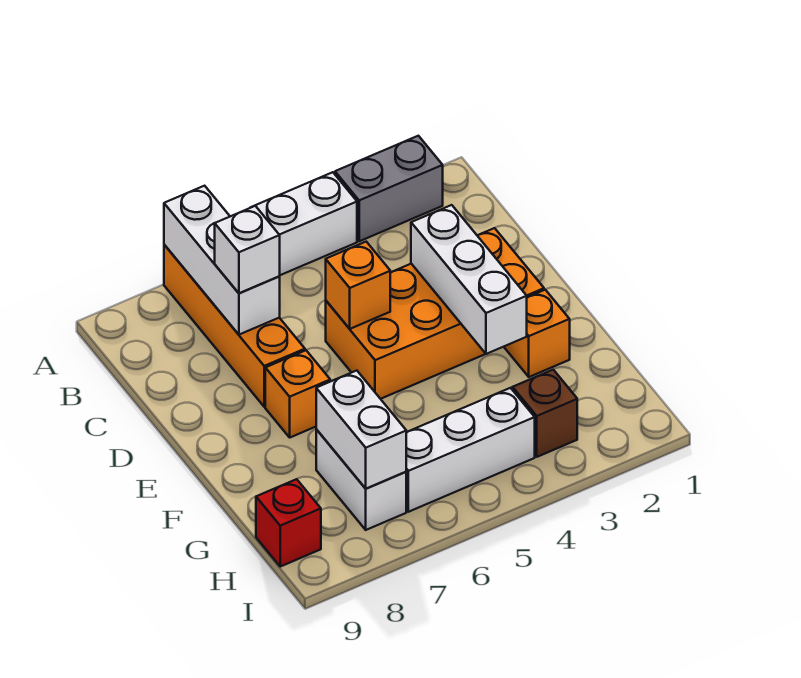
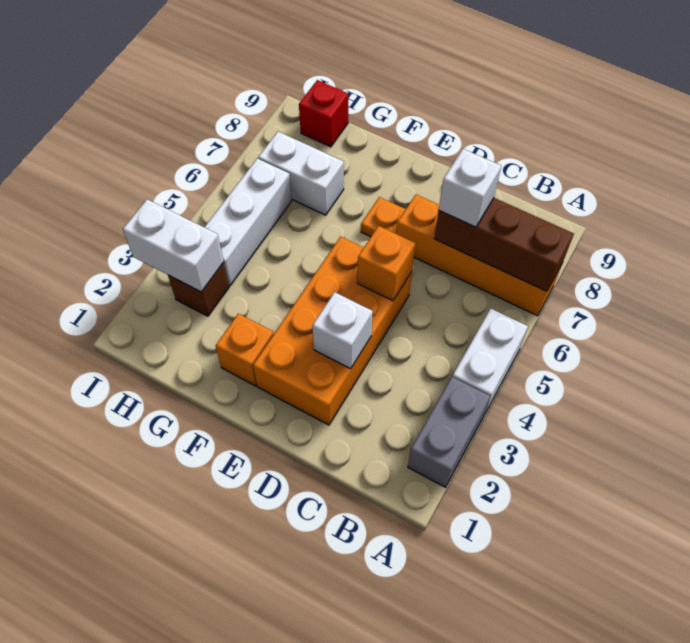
white 1x3 brick [164,186,280,335] -> brown 1x3 brick [434,198,574,291]
white 1x3 brick [411,205,527,354] -> white 1x1 brick [312,292,373,369]
orange 1x1 brick [265,350,330,437] -> orange 1x1 plate [361,197,406,237]
white 1x2 brick [316,371,406,489] -> white 1x2 brick moved to [123,199,224,292]

